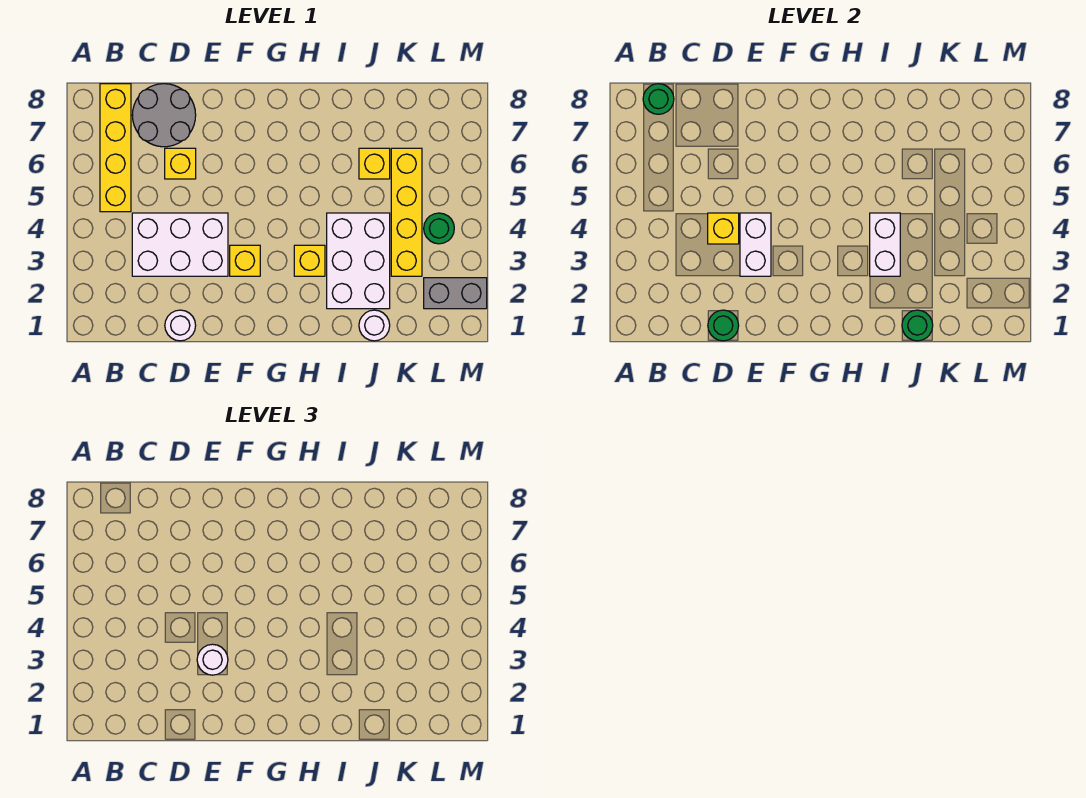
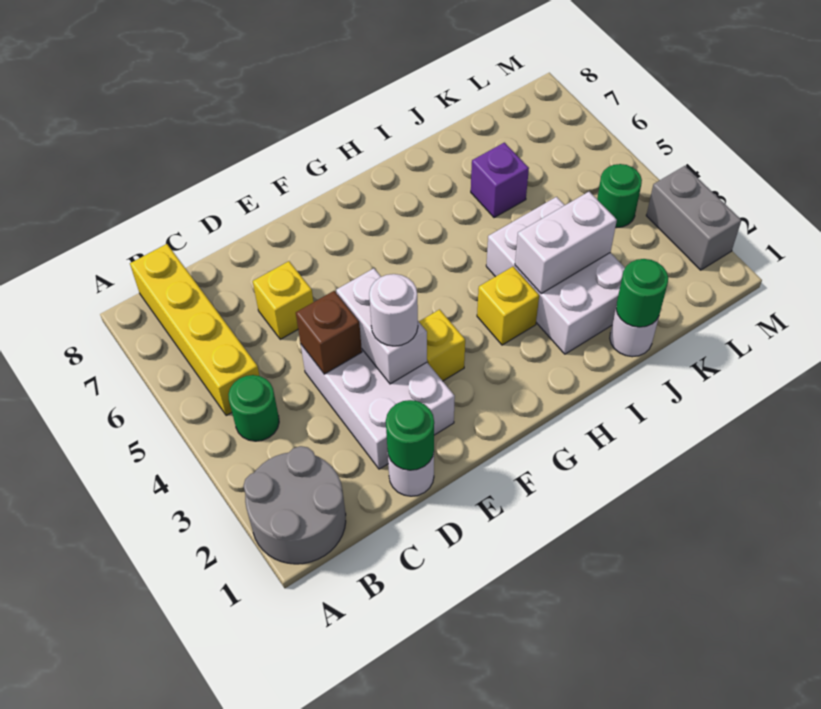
green 1x1 round brick [643,84,674,114] -> green 1x1 round brick moved to [228,375,279,441]
white 2x3 brick [132,213,228,276] -> white 2x3 brick turned to [301,345,455,469]
grey 2x2 round brick [132,84,196,147] -> grey 2x2 round brick moved to [243,446,346,564]
yellow 1x1 brick [708,213,739,244] -> brown 1x1 brick [296,291,362,374]
white 1x2 brick [870,213,900,276] -> white 1x2 brick turned to [515,192,617,293]
yellow 1x1 brick [359,148,390,179] -> purple 1x1 brick [471,143,529,218]
yellow 1x4 brick [391,148,422,276] -> none
grey 1x2 brick [424,278,487,309] -> grey 1x2 brick turned to [646,166,741,270]

